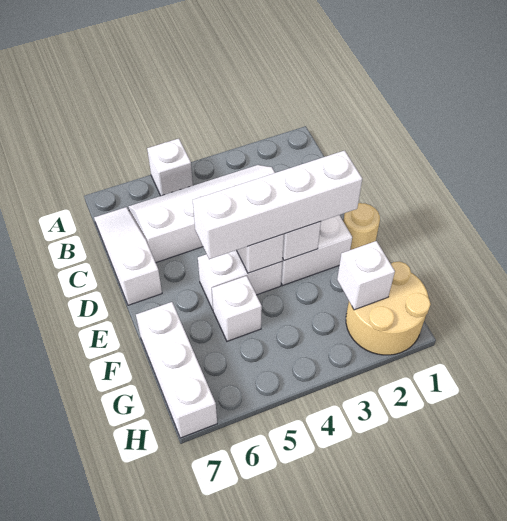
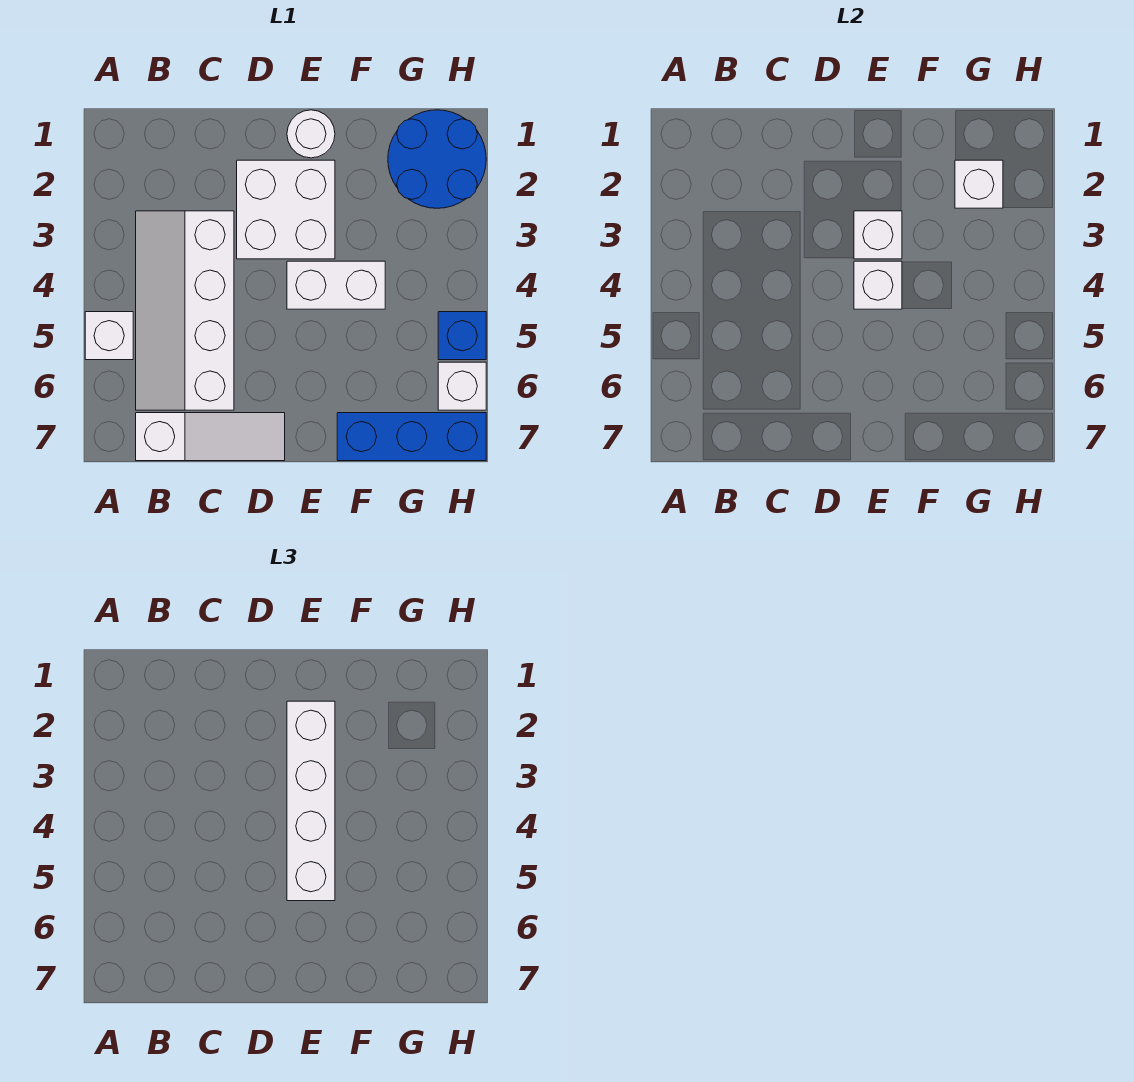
white 1x3 slope [94,207,162,305] -> white 1x3 slope turned to [136,413,285,461]
tan 1x1 round brick [343,203,380,250] -> white 1x1 round brick [287,110,335,158]
white 1x2 brick [198,250,282,310] -> white 1x2 brick turned to [287,261,385,309]
white 1x1 brick [212,276,262,341] -> white 1x1 brick moved to [438,362,486,410]
white 1x3 brick [136,302,217,438] -> blue 1x3 brick [337,413,486,461]
tan 2x2 round brick [346,261,431,355] -> blue 2x2 round brick [388,110,486,208]
none -> blue 1x1 brick [438,312,486,360]

